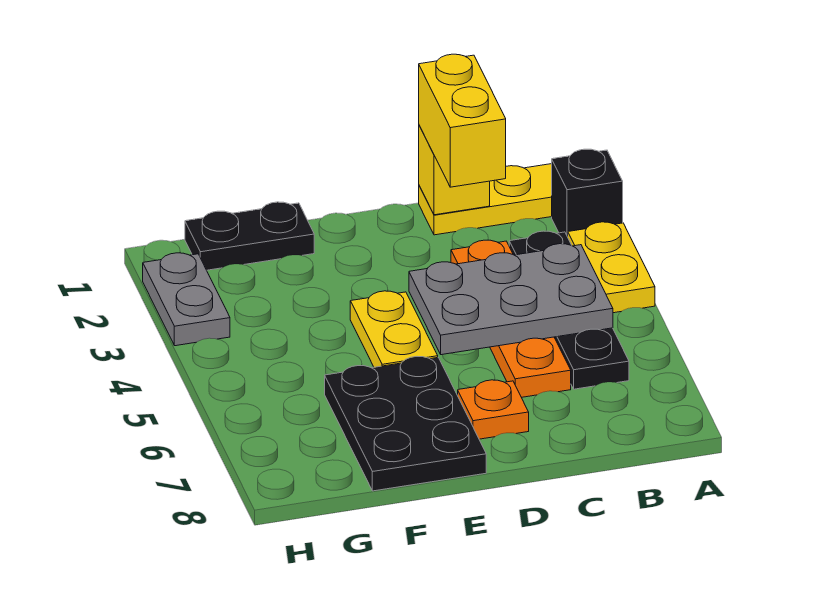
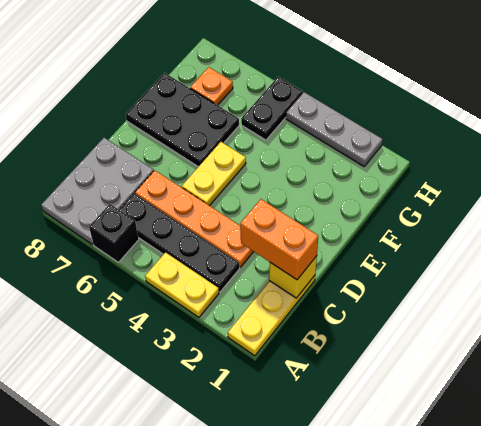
black 1x1 brick [552,149,623,237] -> black 1x1 brick moved to [89,204,139,262]
grey 2x3 plate [409,244,613,355] -> grey 2x3 plate moved to [41,138,154,245]
yellow 1x2 brick [419,54,506,187] -> orange 1x2 brick [240,199,318,280]
orange 1x1 plate [458,380,529,439] -> orange 1x1 plate moved to [190,67,233,105]
yellow 1x2 plate [350,291,438,367] -> yellow 1x2 plate turned to [182,142,246,206]
black 1x2 plate [185,202,314,270] -> black 1x2 plate moved to [241,77,303,140]
grey 1x2 plate [143,253,230,346] -> grey 1x3 plate [286,92,383,166]

